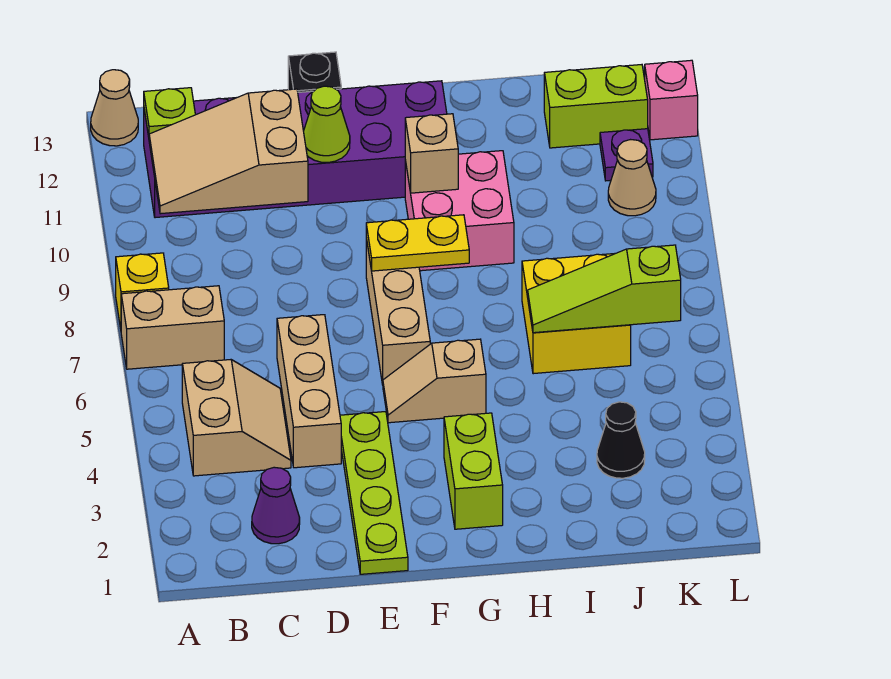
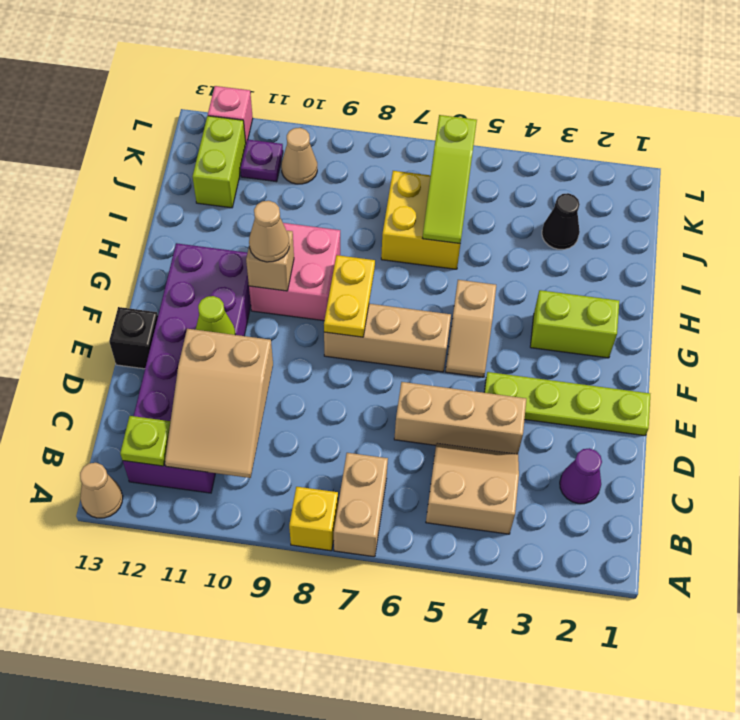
none -> tan 1x1 cone [249,201,289,262]

